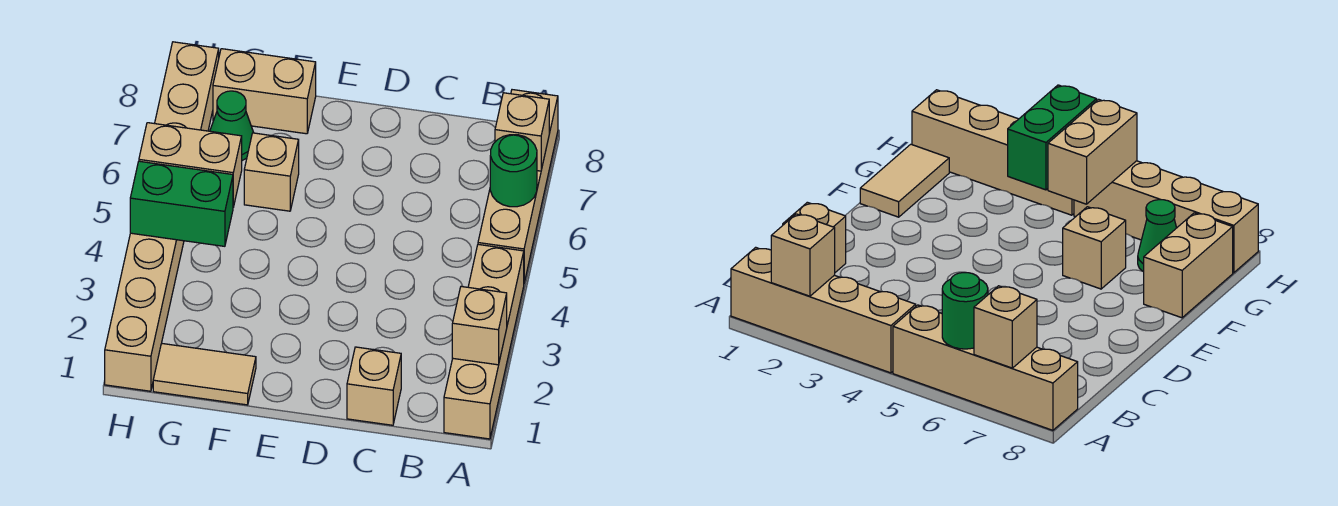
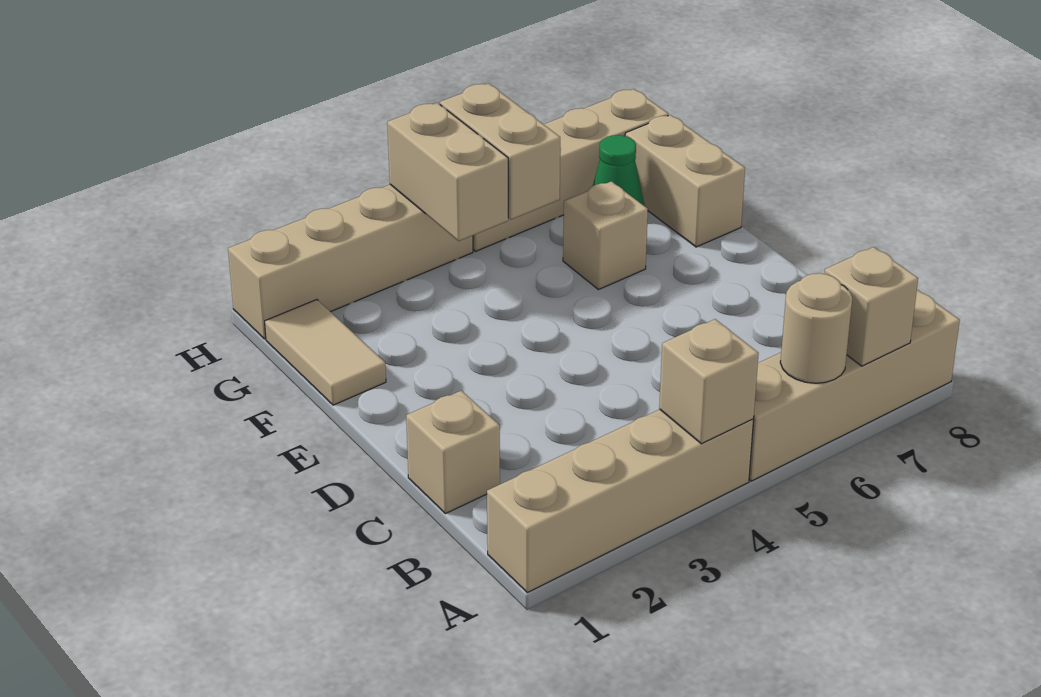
tan 1x1 brick [452,287,507,365] -> tan 1x1 brick moved to [659,319,759,444]
green 1x1 round brick [490,135,537,207] -> tan 1x1 round brick [780,273,852,383]
green 1x2 brick [130,161,233,246] -> tan 1x2 brick [387,103,508,241]

